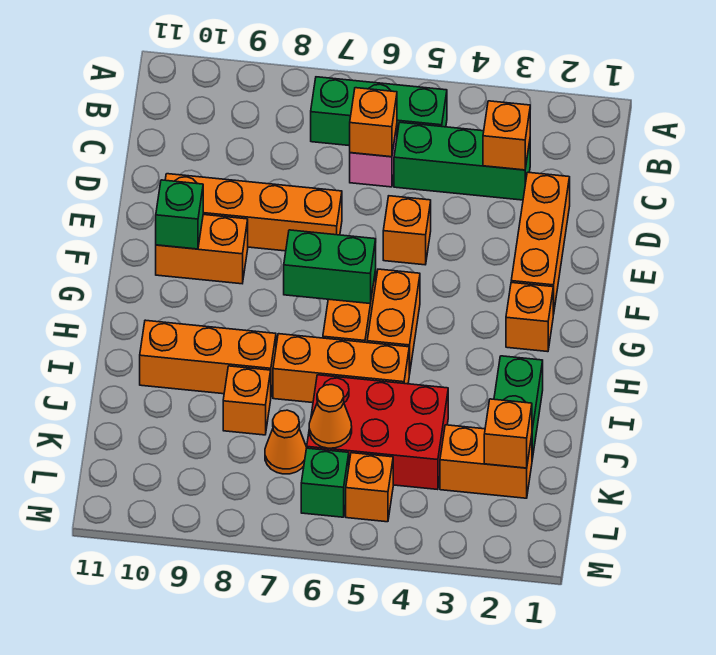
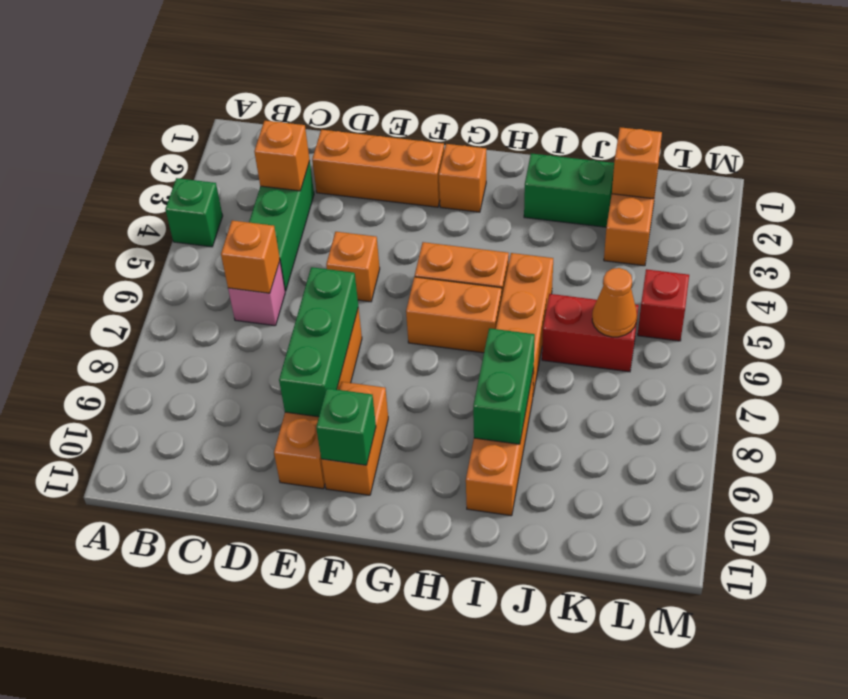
green 1x3 brick [311,77,447,146] -> green 1x3 brick moved to [279,267,358,417]
green 1x2 brick [284,230,376,304] -> green 1x2 brick moved to [473,328,535,444]
red 2x3 brick [307,375,448,490] -> red 1x2 brick [542,294,639,372]
orange 1x1 brick [223,366,271,435] -> none
orange 1x1 cone [265,410,307,474] -> none
orange 1x1 brick [346,453,393,522] -> red 1x1 brick [638,269,689,341]
green 1x1 brick [301,448,349,517] -> green 1x1 brick moved to [165,178,223,247]

